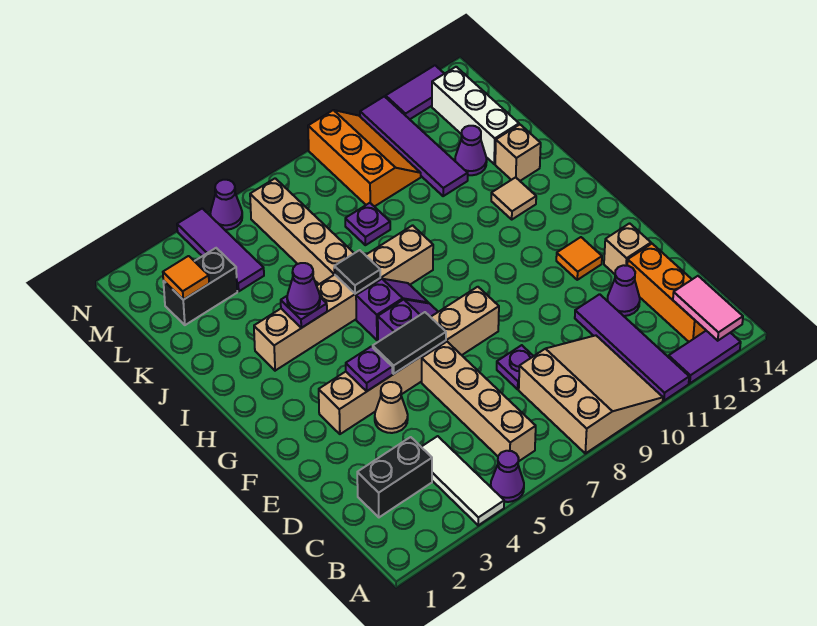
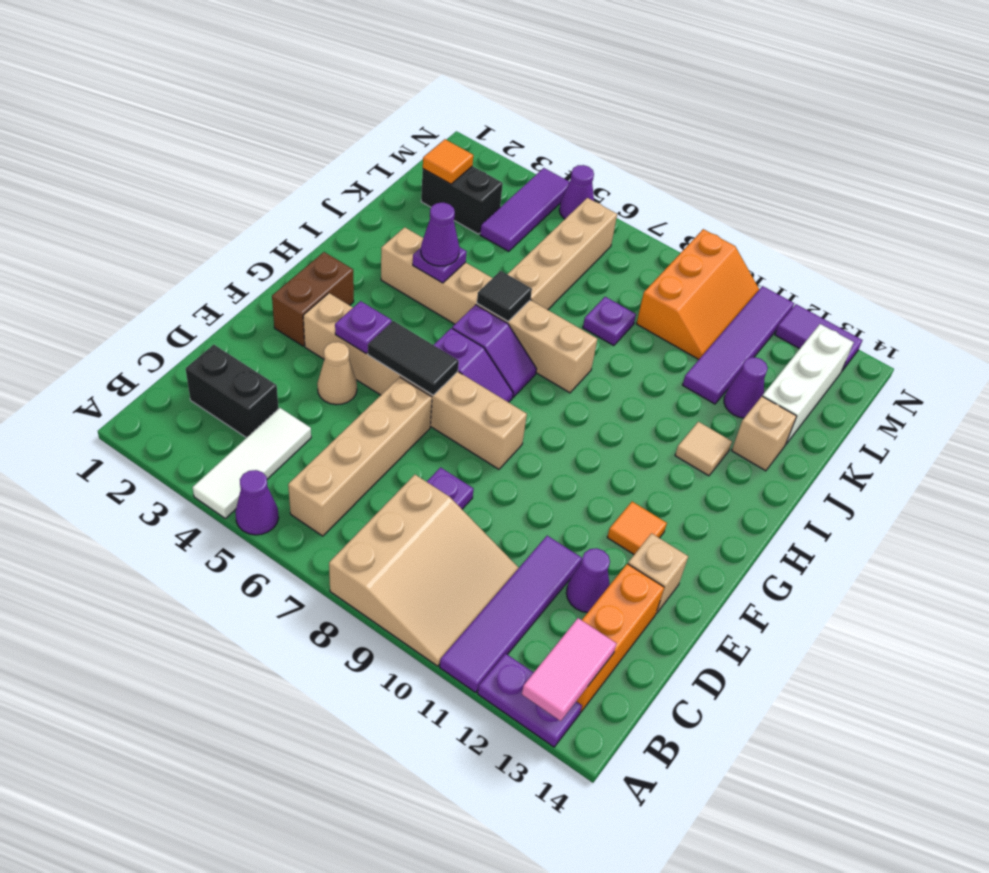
purple 1x2 tile [669,331,741,383] -> purple 1x2 plate [478,654,582,747]
none -> brown 1x2 brick [272,252,354,346]

